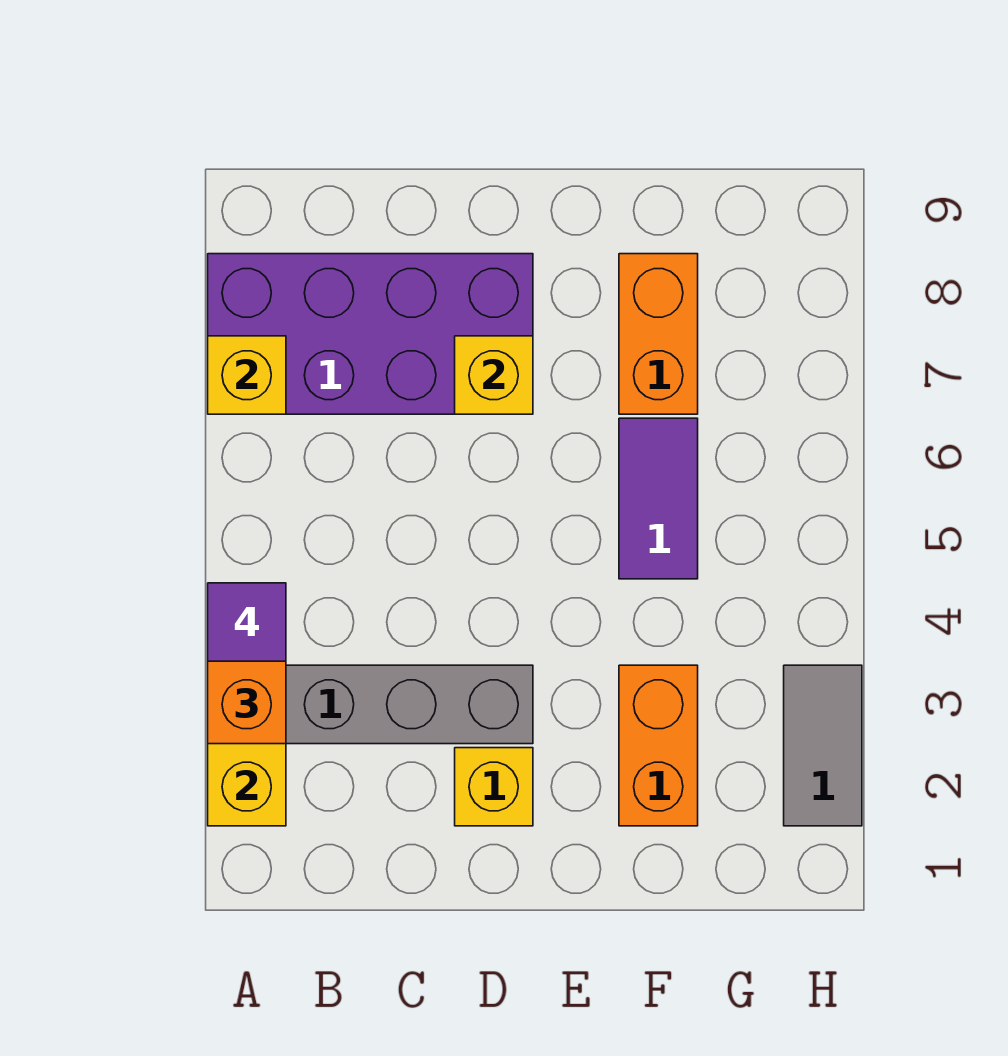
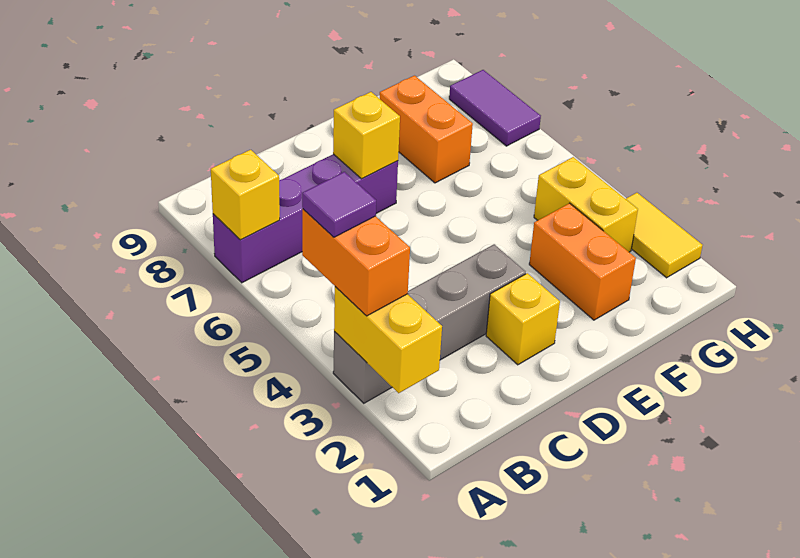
purple 2x4 brick [208,254,533,414] -> purple 1x4 brick [213,154,398,283]
purple 1x2 tile [619,418,698,579] -> purple 1x2 tile moved to [449,70,541,146]
none -> yellow 1x2 brick [534,157,638,252]
grey 1x2 tile [784,665,862,826] -> yellow 1x2 tile [626,193,703,278]

